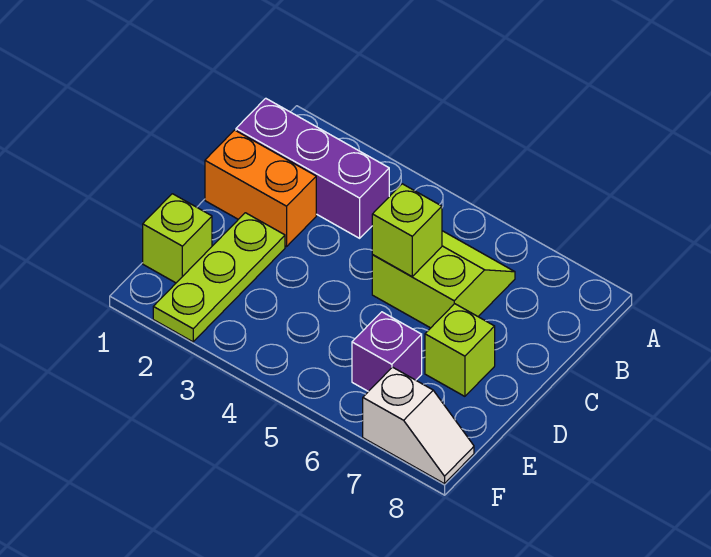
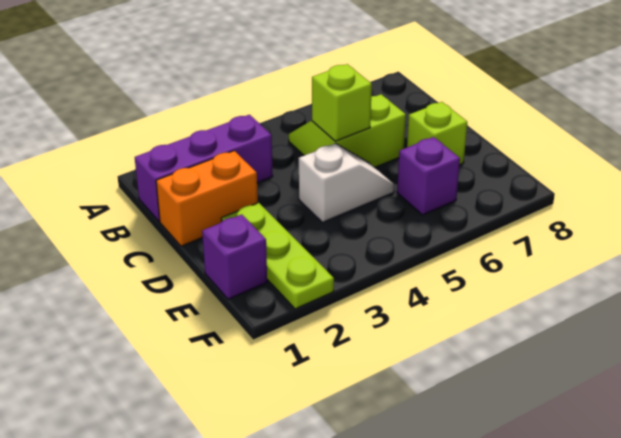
lime 1x1 brick [143,194,212,283] -> purple 1x1 brick [202,215,267,299]
white 1x2 slope [363,367,474,484] -> white 1x2 slope moved to [299,143,394,222]

